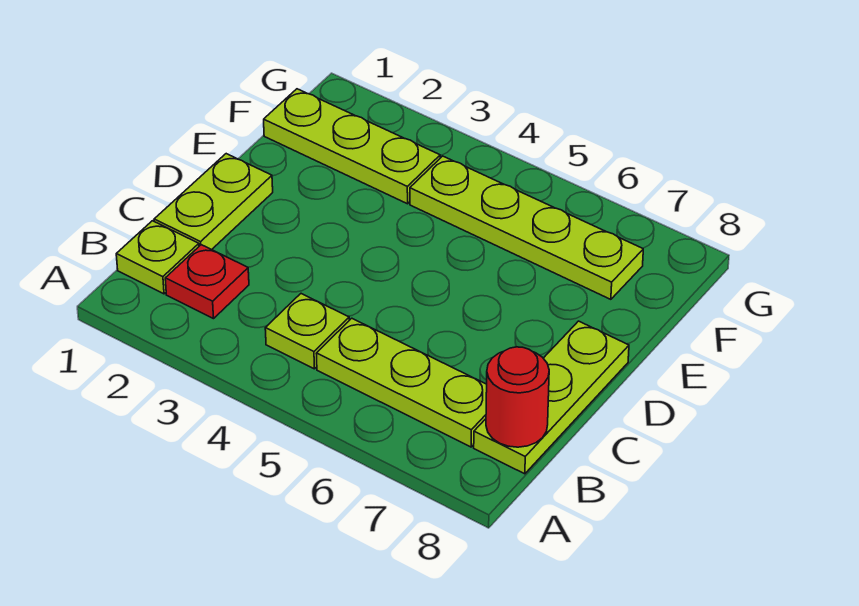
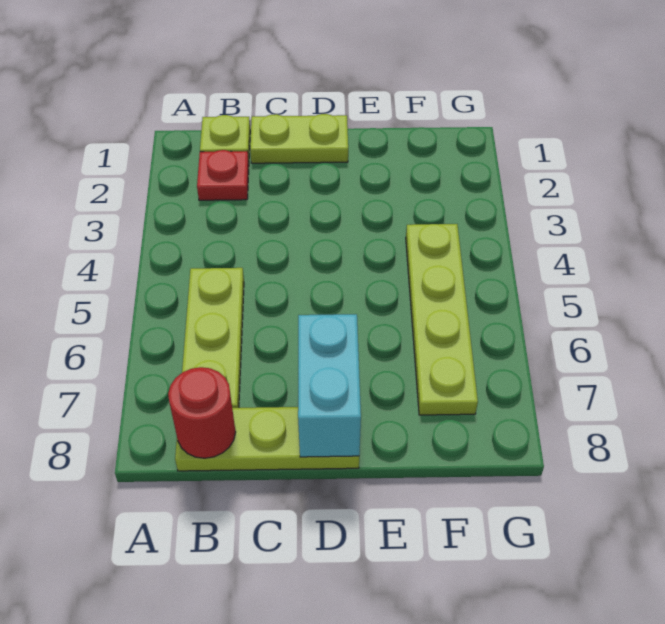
lime 1x1 plate [265,294,349,369] -> none
none -> cyan 1x2 brick [298,314,361,457]
lime 1x3 plate [264,89,440,204] -> none

